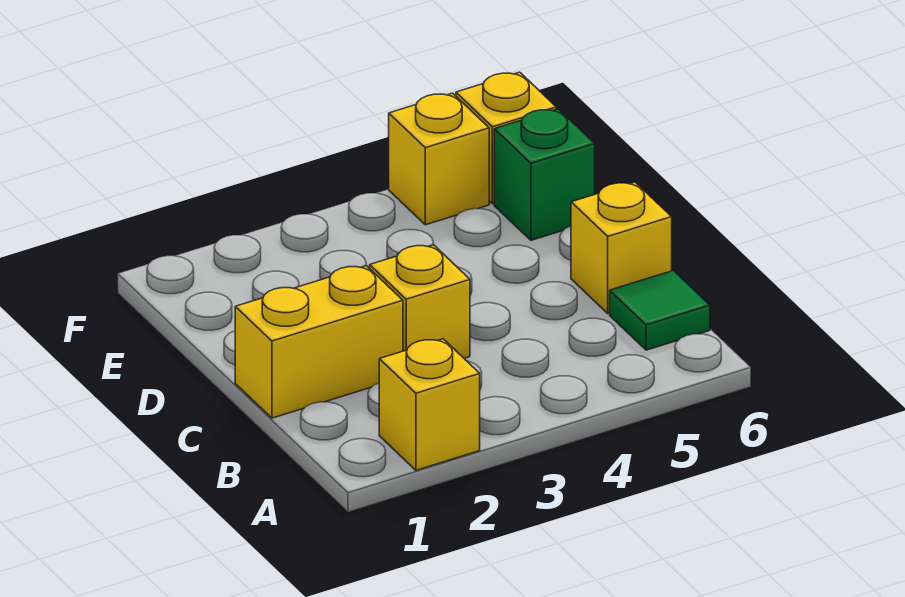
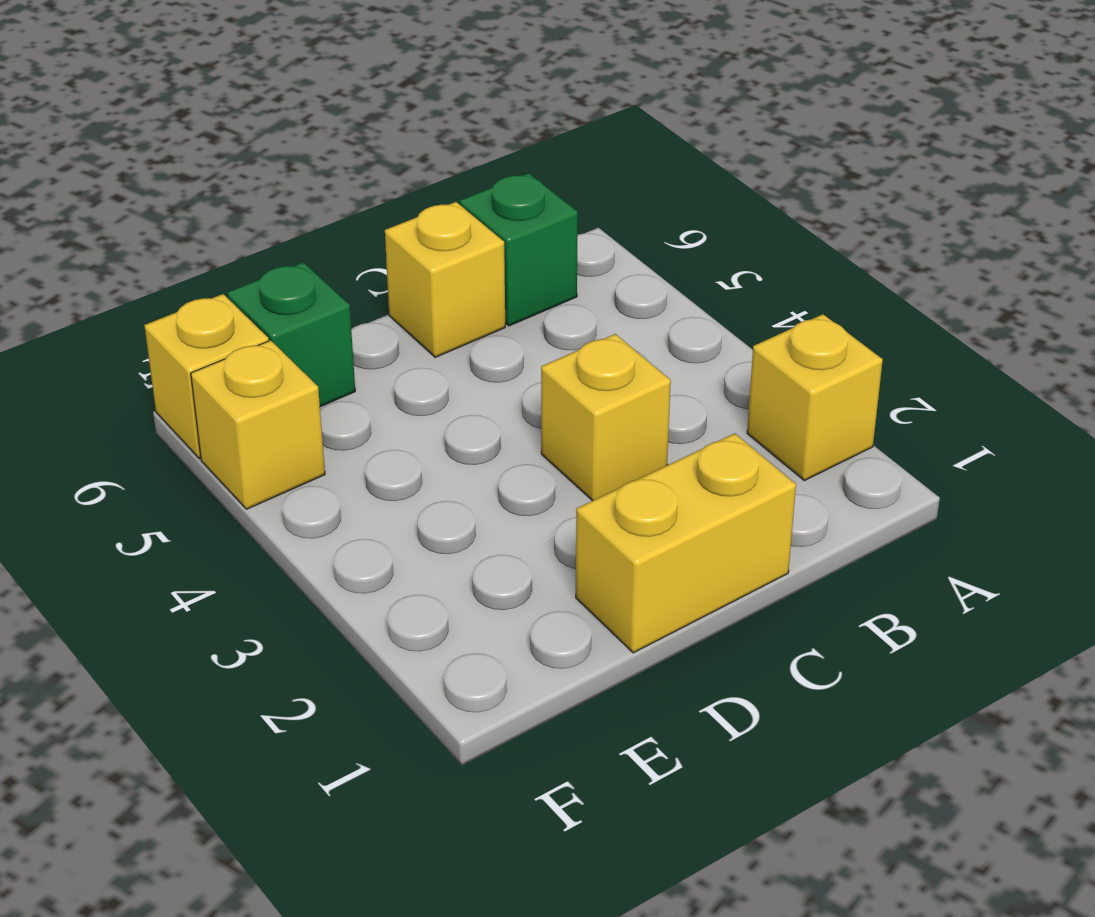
green 1x1 tile [610,271,710,350] -> green 1x1 brick [460,173,578,326]
yellow 1x2 brick [235,266,403,418] -> yellow 1x2 brick turned to [576,433,796,653]

